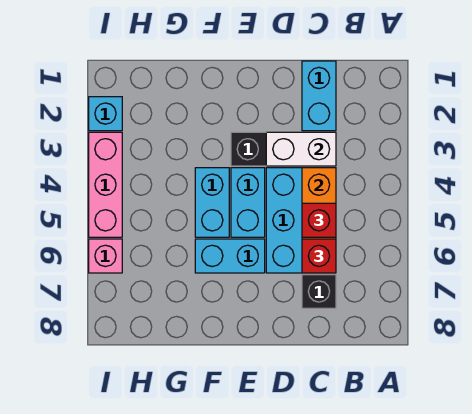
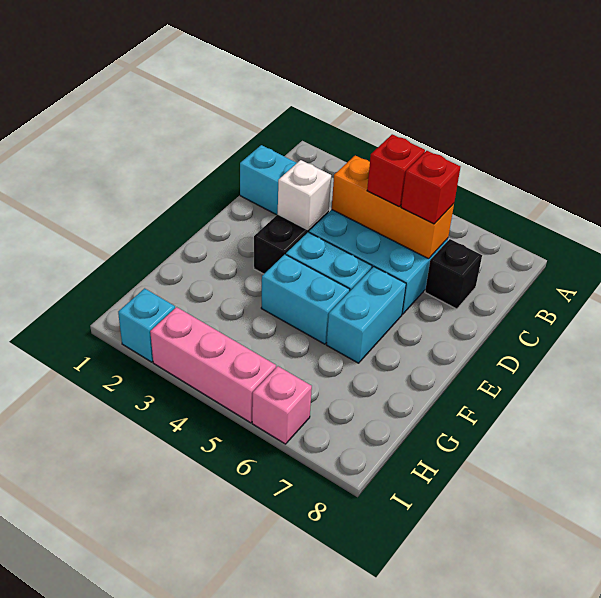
white 1x2 brick [266,132,336,166] -> white 1x1 brick [278,160,331,230]

